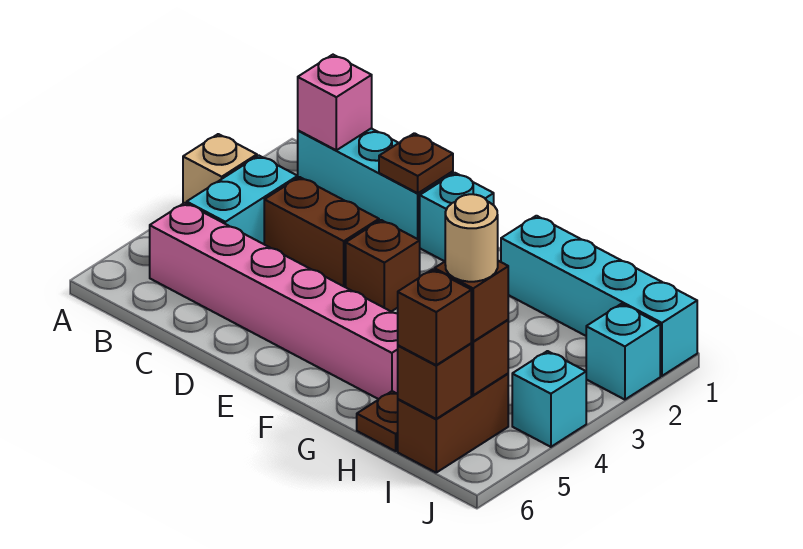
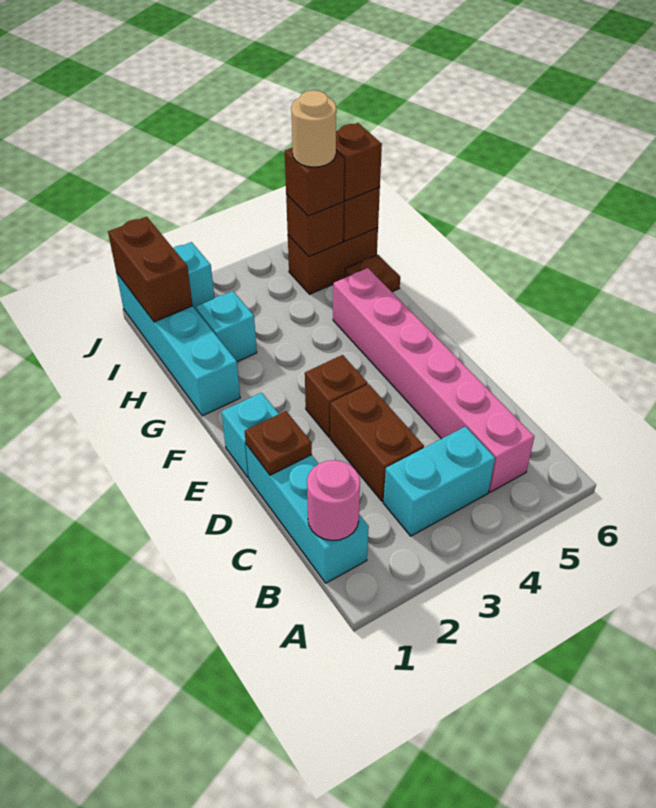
tan 1x1 brick [183,134,257,204] -> none
pink 1x1 brick [298,55,372,150] -> pink 1x1 round brick [307,460,360,541]
none -> brown 1x2 brick [108,217,193,322]
cyan 1x1 brick [512,351,586,447] -> cyan 1x1 brick moved to [196,291,257,362]

